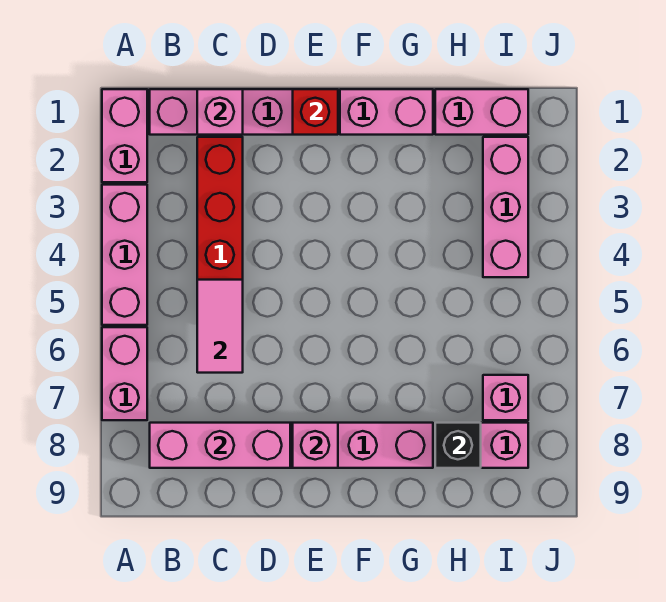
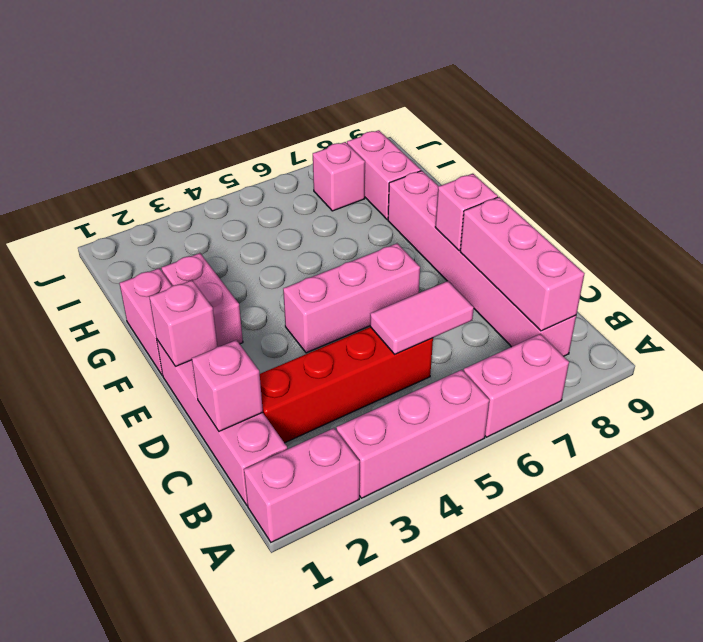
red 1x1 brick [293,89,338,135] -> pink 1x1 brick [149,280,217,366]
pink 1x2 brick [435,89,528,135] -> pink 1x2 brick moved to [161,253,243,347]
black 1x1 brick [435,423,481,468] -> none
pink 1x3 brick [483,137,528,277] -> pink 1x3 brick moved to [283,243,420,353]

